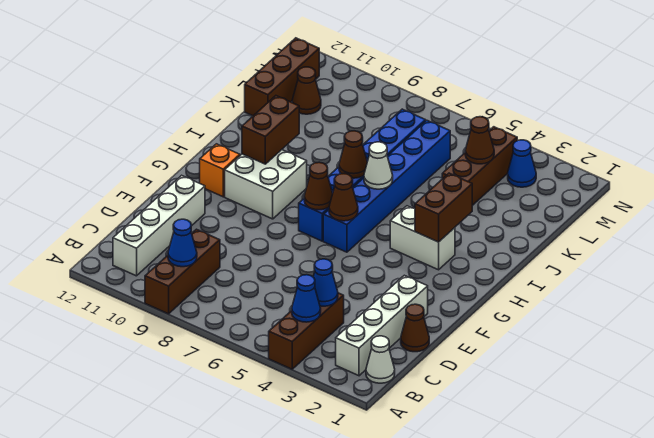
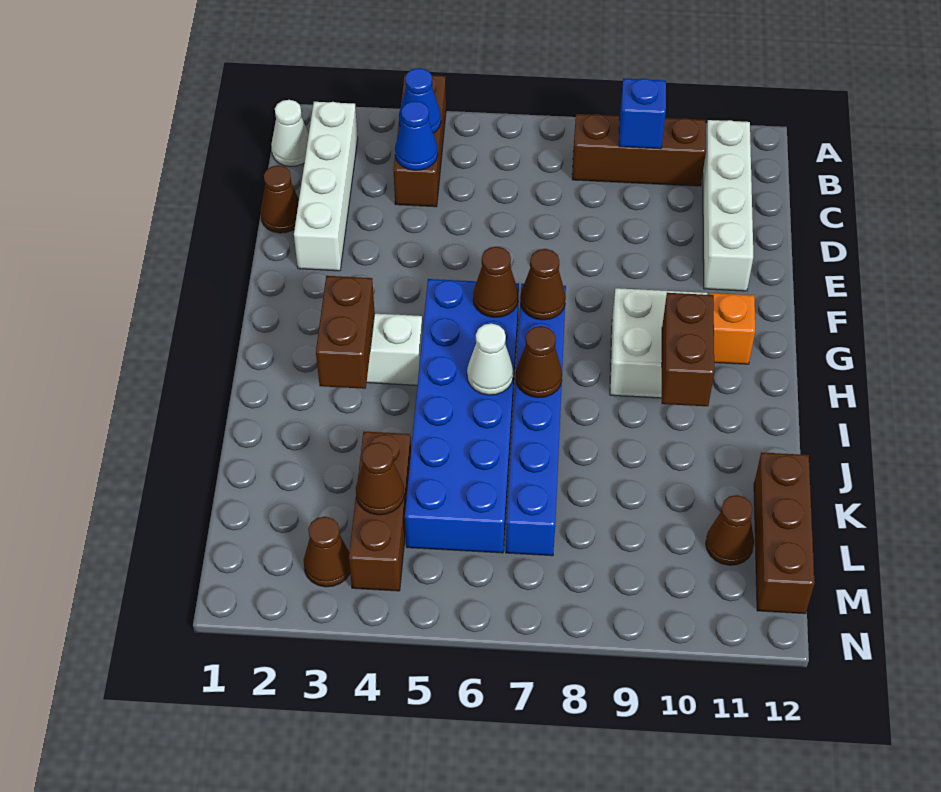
brown 1x3 brick [145,229,220,314] -> brown 1x3 brick turned to [572,114,706,186]
blue 1x1 cone [168,219,197,267] -> blue 1x1 brick [619,78,666,149]
blue 1x6 brick [323,121,450,252] -> blue 2x6 brick [405,279,519,553]
blue 1x1 cone [508,140,536,187] -> brown 1x1 cone [304,517,350,587]

